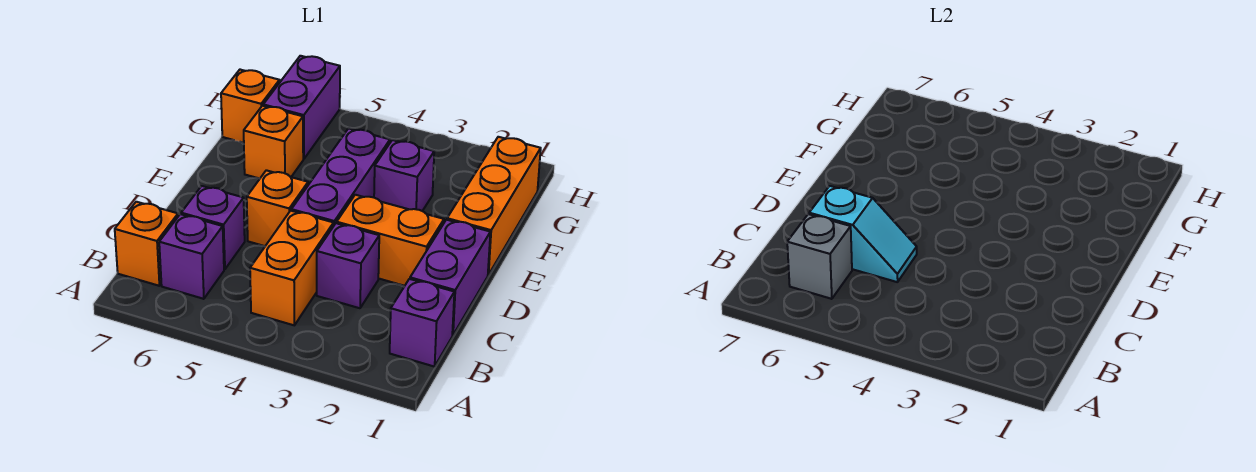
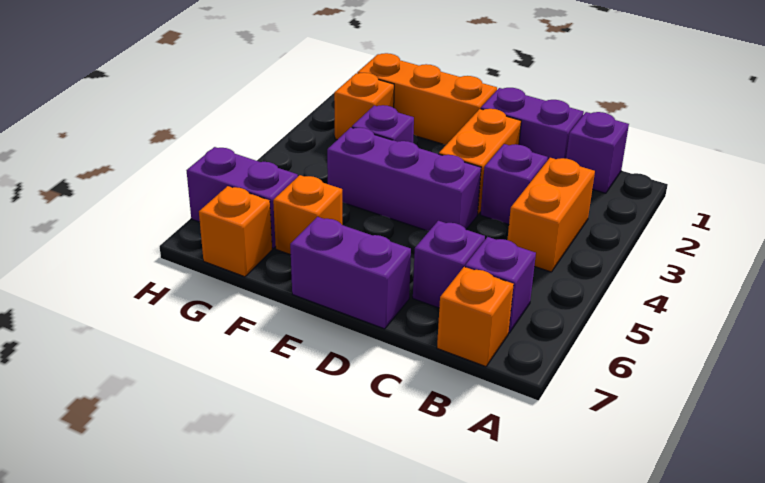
orange 1x2 brick [250,211,334,325] -> orange 1x2 brick turned to [507,158,595,272]
grey 1x1 brick [787,214,852,299] -> none
cyan 1x2 slope [809,186,917,282] -> none
orange 1x1 brick [247,170,308,246] -> orange 1x1 brick moved to [334,73,394,140]
none -> purple 1x2 brick [290,217,411,329]

